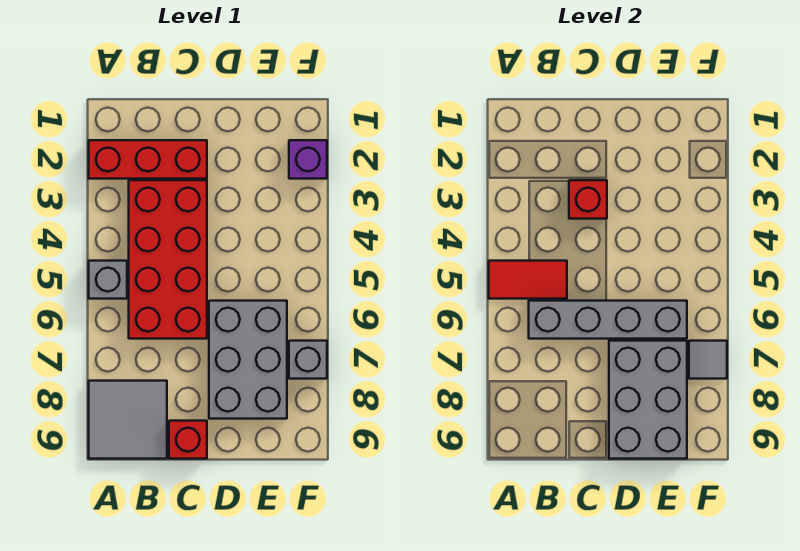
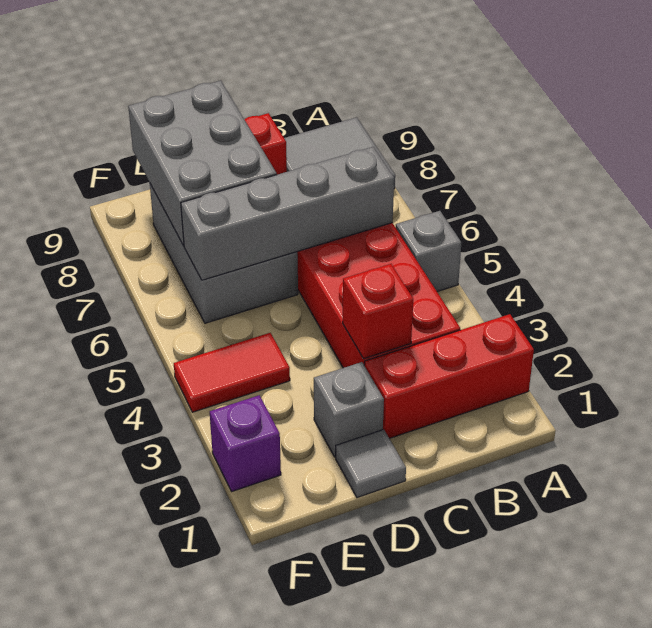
red 1x2 tile [489,261,567,299] -> red 1x2 tile moved to [174,333,290,412]
grey 1x1 brick [289,341,327,379] -> grey 1x1 brick moved to [314,362,384,457]
grey 1x1 tile [689,341,727,379] -> grey 1x1 tile moved to [336,429,406,497]

